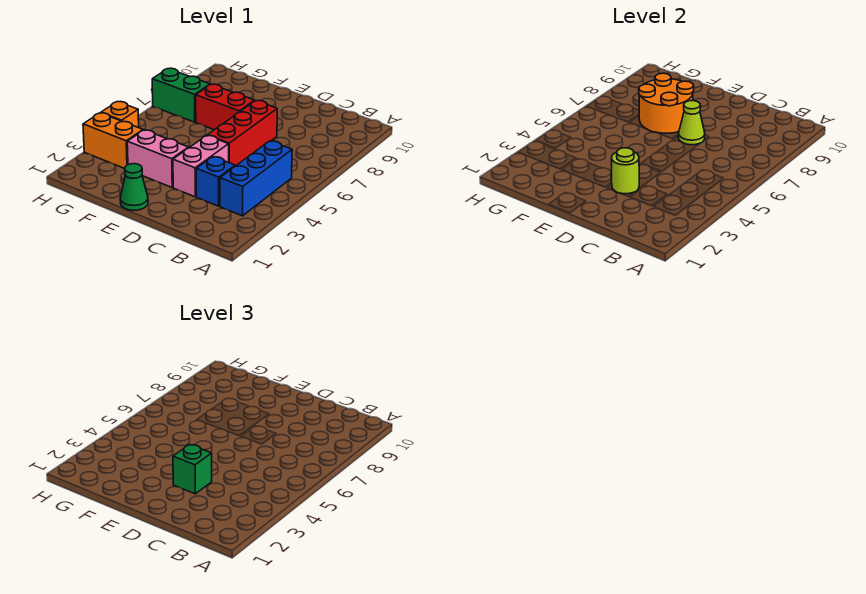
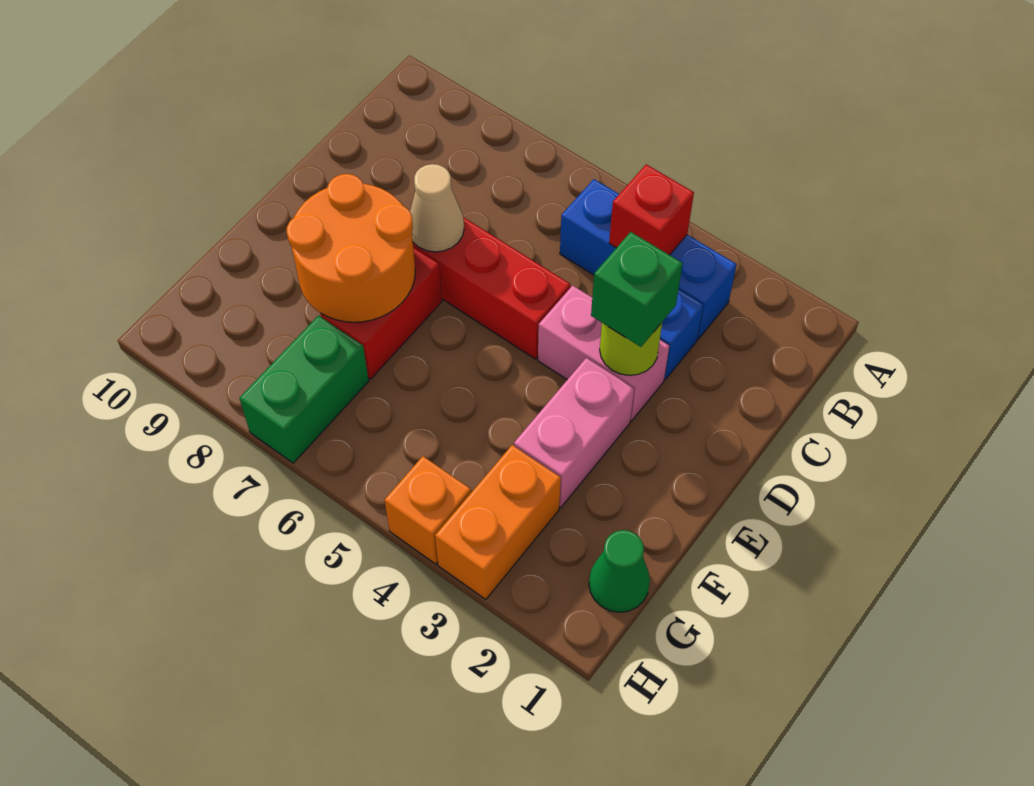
none -> red 1x1 brick [609,164,694,255]
lime 1x1 cone [678,101,705,145] -> tan 1x1 cone [410,164,464,252]
green 1x1 cone [120,164,148,210] -> green 1x1 cone moved to [589,530,650,612]

